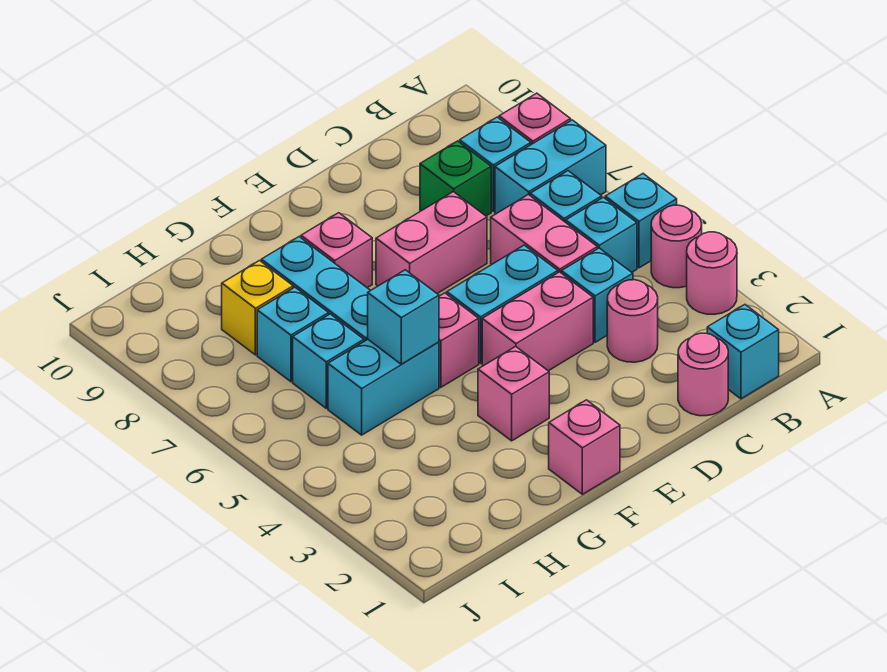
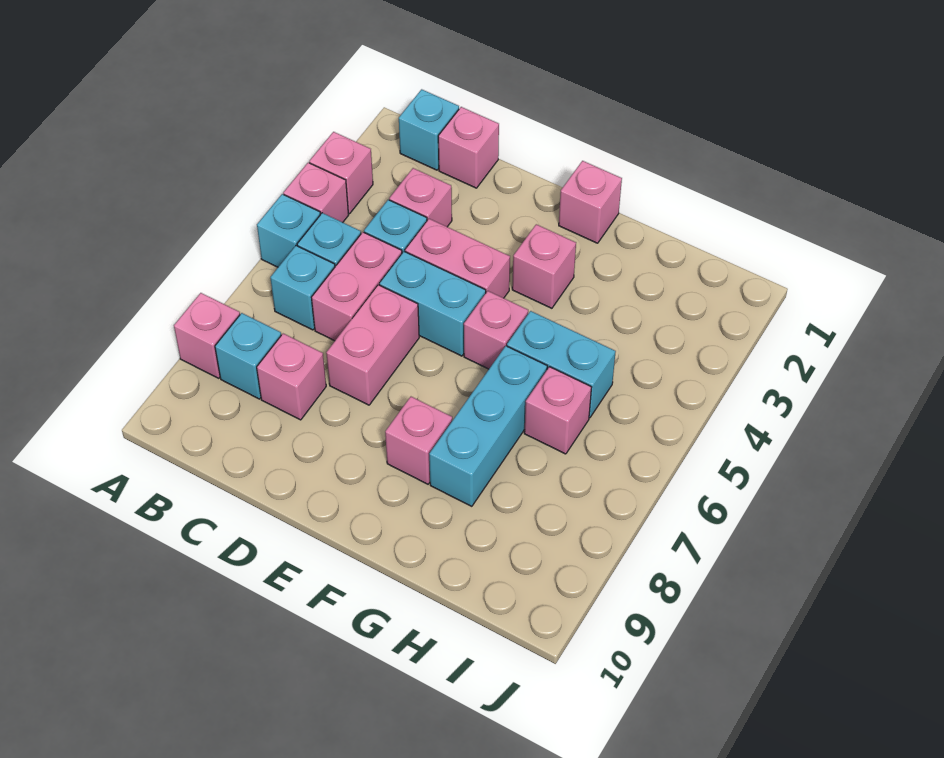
pink 1x1 round brick [687,232,737,314] -> pink 1x1 brick [309,132,373,214]
pink 1x1 round brick [651,205,702,288] -> pink 1x1 brick [283,163,349,222]
cyan 1x2 brick [495,120,606,214] -> none
pink 1x1 round brick [678,333,728,416] -> pink 1x1 brick [438,107,499,188]
pink 1x1 round brick [607,280,658,362] -> pink 1x1 brick [389,168,452,227]
green 1x1 brick [420,141,491,216] -> pink 1x1 brick [257,334,326,420]
pink 1x2 brick [376,192,487,293] -> pink 1x2 brick turned to [326,285,419,405]
cyan 1x1 brick [368,270,439,364] -> none
cyan 1x1 brick [293,314,364,408] -> pink 1x1 brick [524,367,592,454]
cyan 1x1 brick [257,287,329,382] -> none
yellow 1x1 brick [222,261,293,355] -> none

